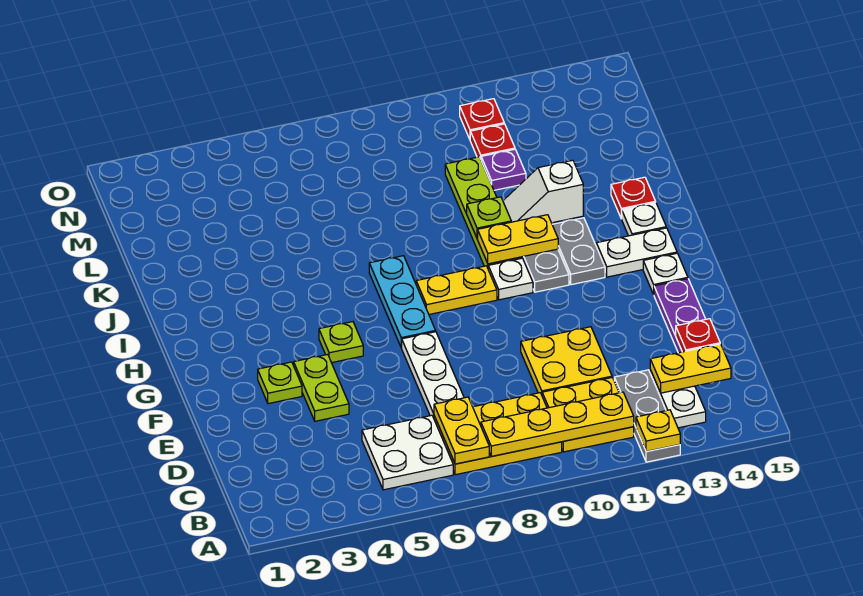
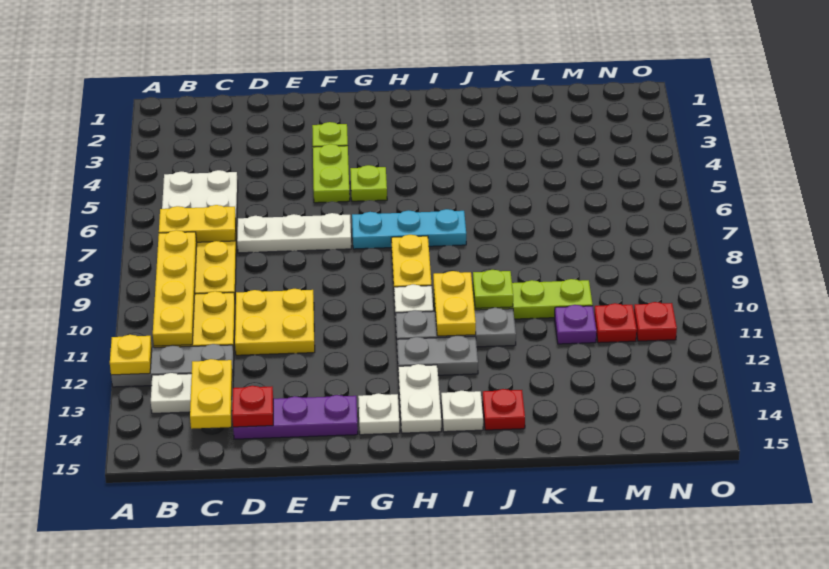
lime 1x2 plate [294,354,349,421] -> lime 1x2 plate turned to [313,144,350,203]
white 1x2 slope [503,160,583,223] -> none

